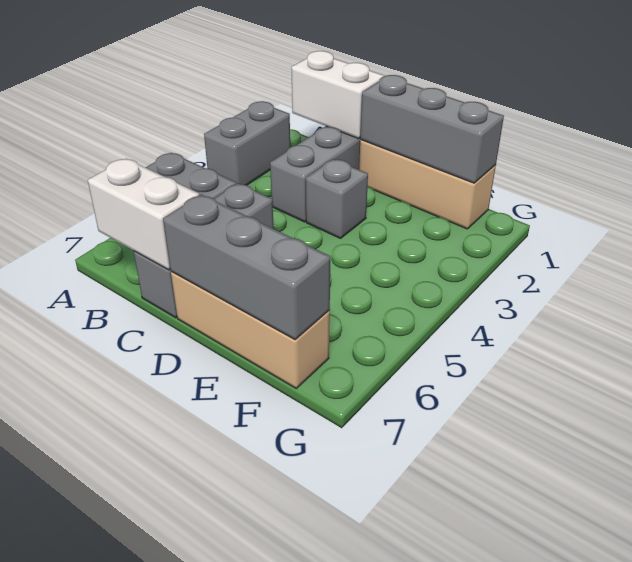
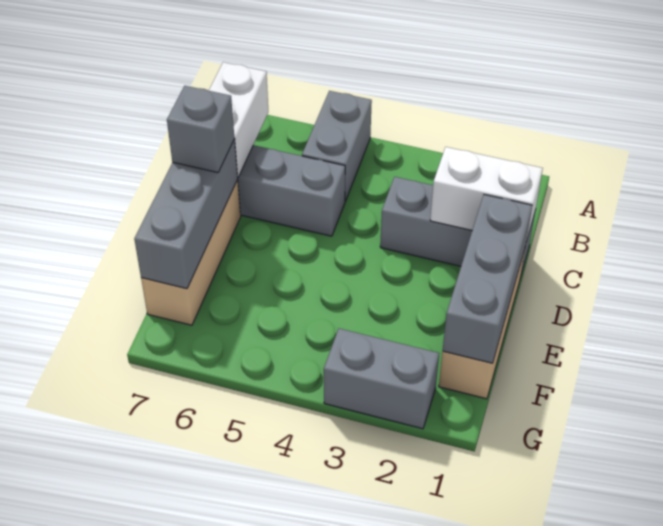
grey 1x2 brick [204,101,290,185] -> grey 1x2 brick moved to [324,329,439,429]
white 1x2 brick [291,51,385,139] -> white 1x2 brick turned to [430,147,543,241]
grey 1x1 brick [306,159,368,238] -> grey 1x1 brick moved to [167,86,234,173]

